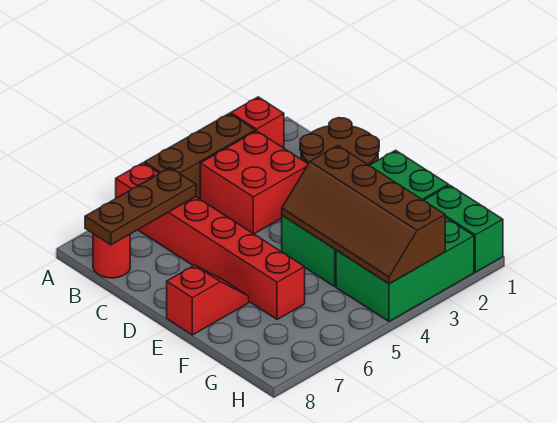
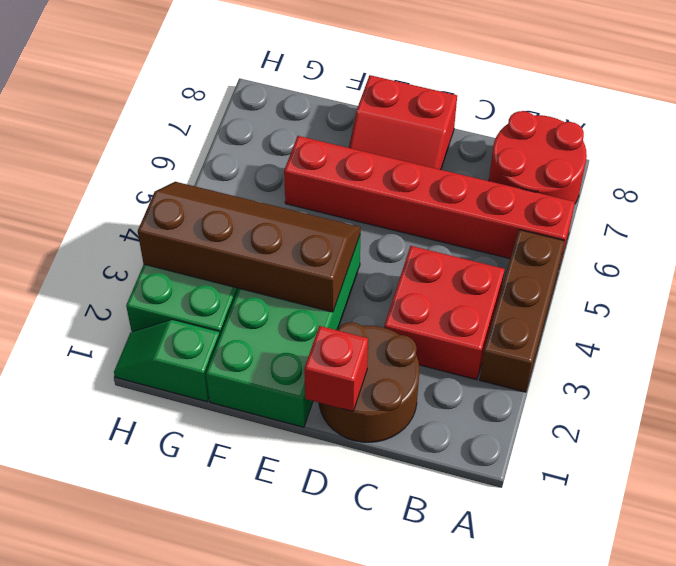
red 1x1 brick [231,97,284,148] -> red 1x1 brick moved to [304,326,368,411]
brown 1x3 plate [85,168,196,245] -> none
red 1x1 round brick [93,234,130,278] -> red 2x2 round brick [489,111,587,203]
red 1x2 slope [167,265,249,335] -> red 2x2 slope [349,75,457,170]
green 1x2 brick [424,185,503,272] -> green 1x2 slope [114,320,220,402]

